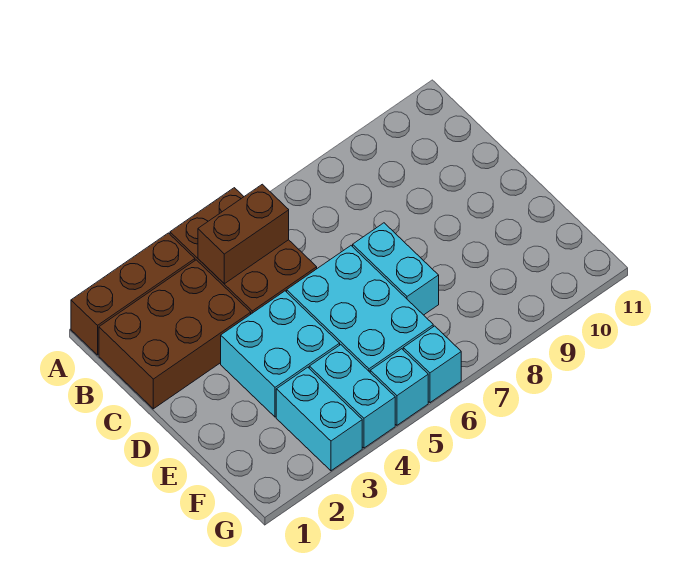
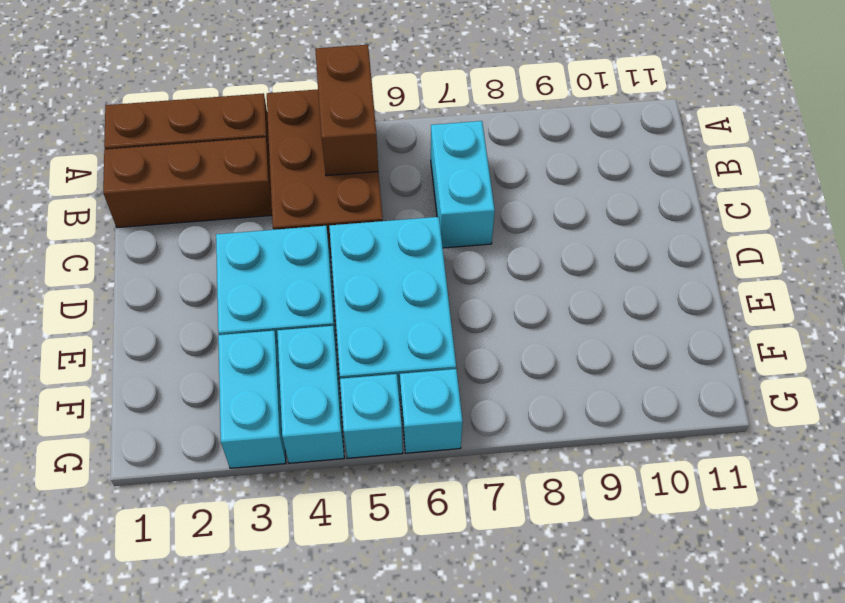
brown 2x3 brick [99,260,251,409] -> brown 1x3 brick [103,137,272,228]
brown 1x2 brick [198,184,289,284] -> brown 1x2 brick turned to [315,45,378,176]
cyan 1x2 brick [353,223,439,315] -> cyan 1x2 brick moved to [431,121,495,248]

